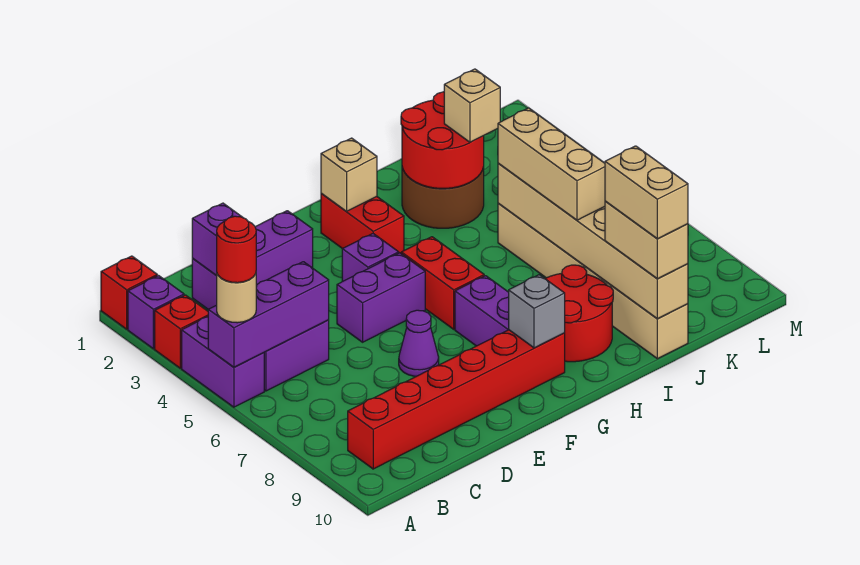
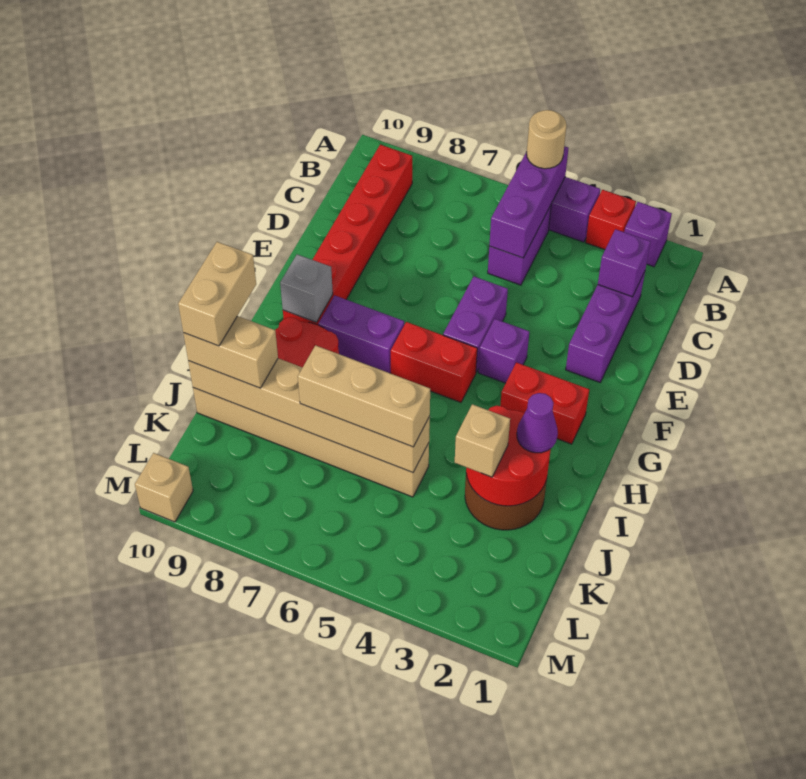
red 1x1 brick [101,256,157,329] -> none
red 1x1 round brick [217,216,256,283] -> none
purple 1x1 cone [399,310,439,376] -> purple 1x1 cone moved to [517,393,558,453]
tan 1x1 brick [321,138,377,211] -> tan 1x1 brick moved to [135,453,193,522]
tan 1x2 brick [605,146,688,239] -> tan 1x2 brick turned to [178,242,256,346]

